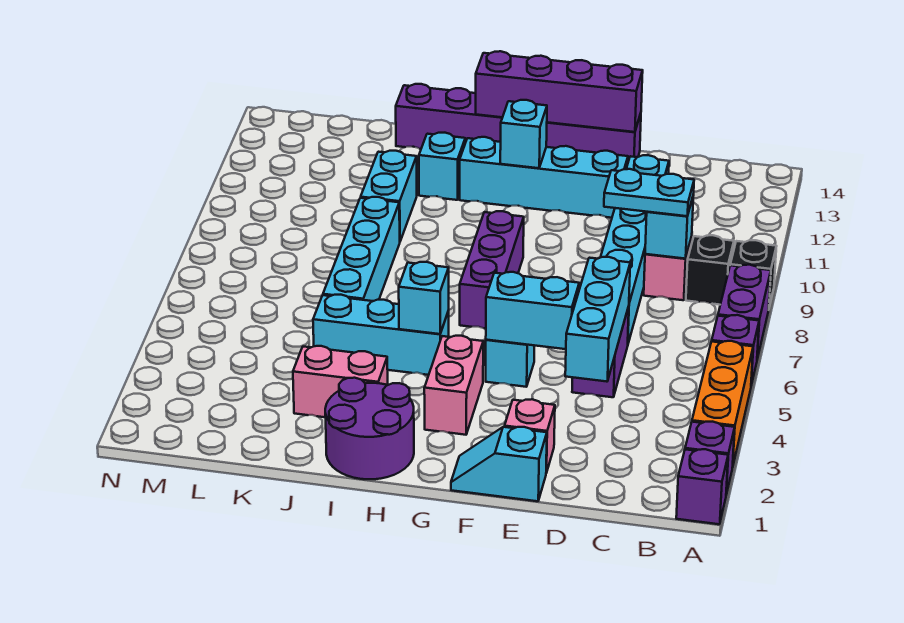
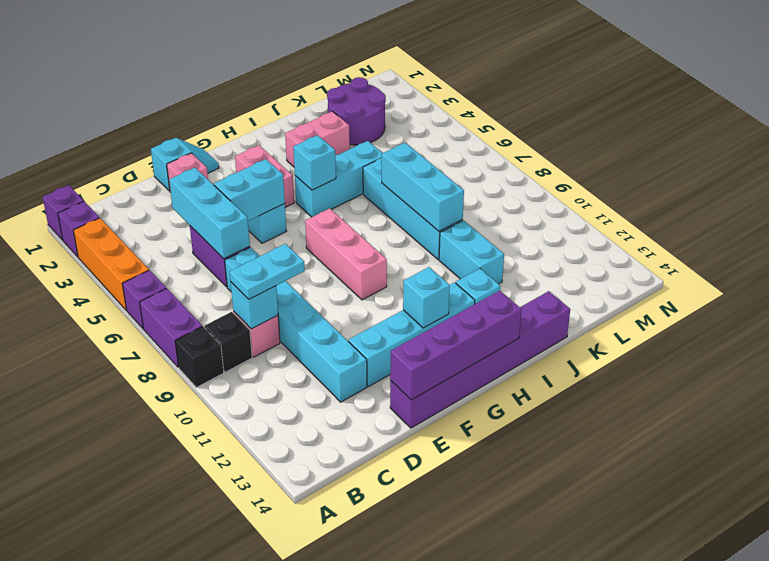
purple 1x3 brick [460,211,524,329] -> pink 1x3 brick [305,208,387,300]
purple 2x2 round brick [325,378,414,479] -> purple 2x2 round brick moved to [327,77,386,145]
none -> cyan 1x3 brick [381,143,464,231]

